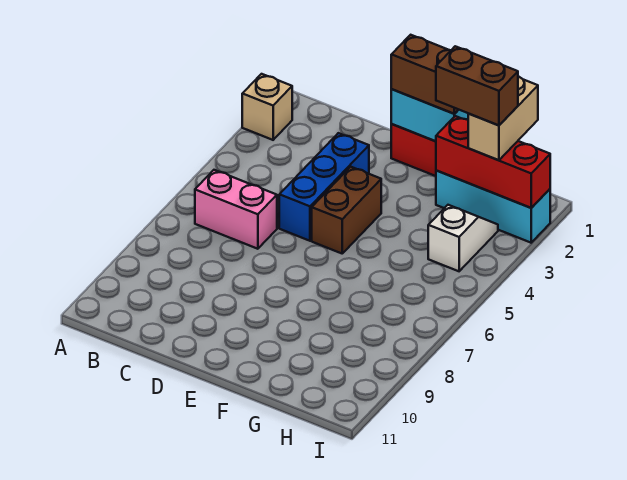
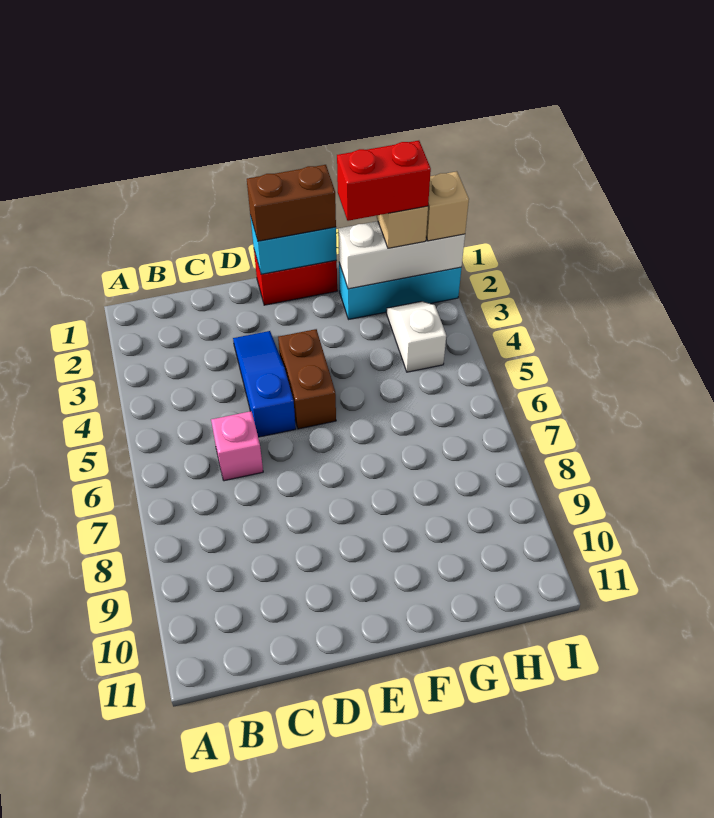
tan 1x1 brick [242,74,292,140] -> tan 1x1 brick moved to [426,171,469,241]
pink 1x2 brick [195,170,277,249] -> pink 1x1 brick [211,411,263,481]
blue 1x3 brick [279,133,369,241] -> blue 1x3 slope [233,331,296,437]
red 1x3 brick [436,116,550,208] -> white 1x3 brick [338,221,465,289]
brown 1x2 brick [436,46,518,125] -> red 1x2 brick [337,141,431,221]

